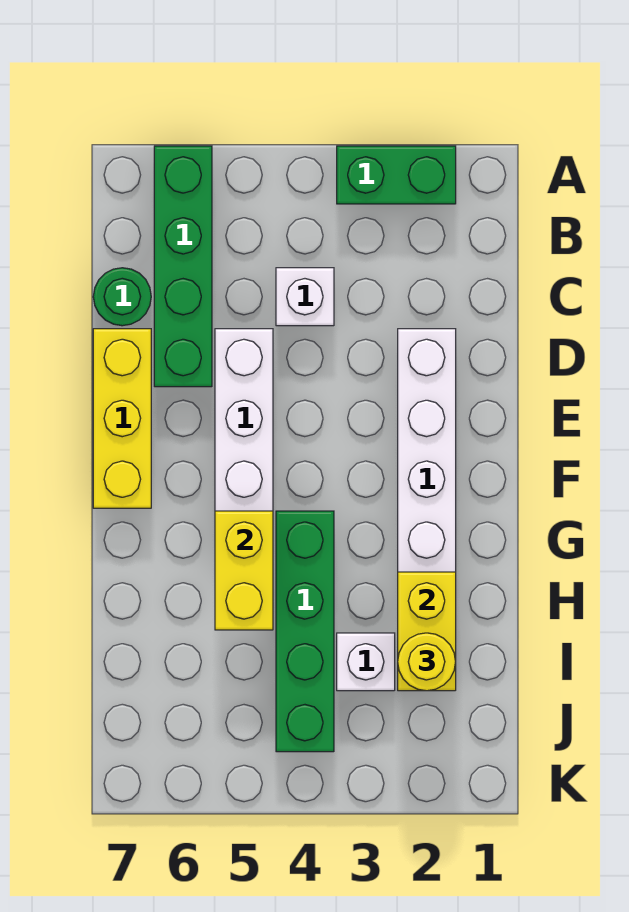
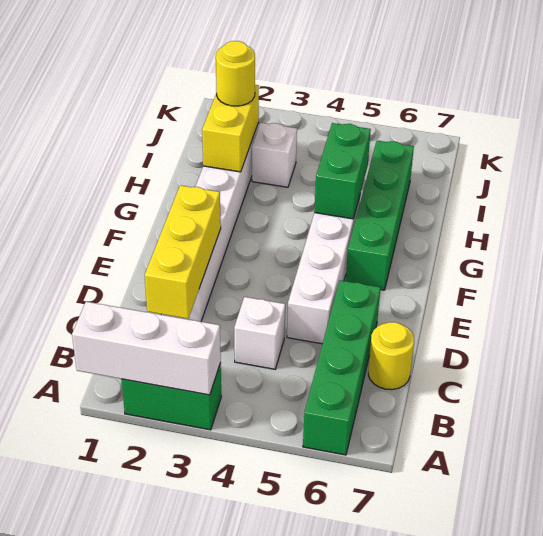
none -> white 1x3 brick [72,302,221,395]
green 1x1 round brick [93,268,151,326] -> yellow 1x1 round brick [368,322,414,390]
yellow 1x3 brick [93,329,151,508] -> yellow 1x3 brick moved to [145,185,221,319]
green 1x4 brick [276,511,334,752] -> green 1x4 brick moved to [346,141,414,290]
yellow 1x2 brick [215,511,273,630] -> green 1x2 brick [314,123,371,219]

